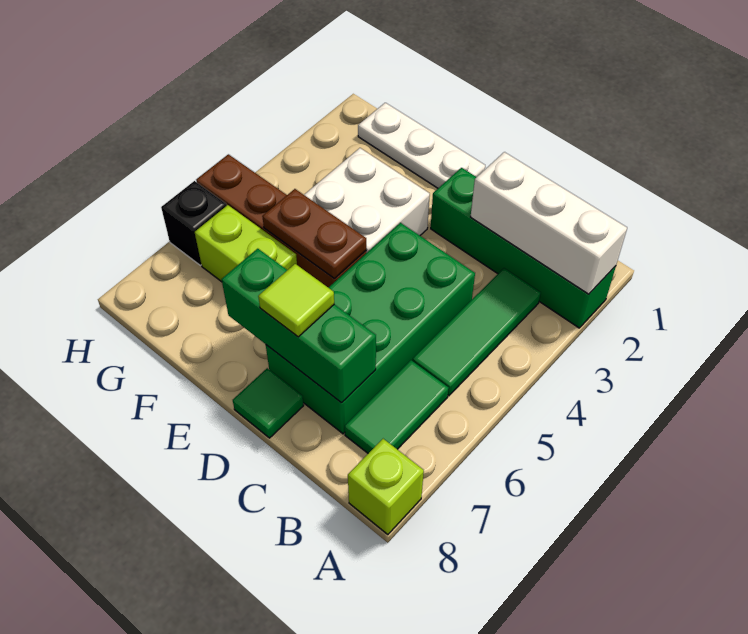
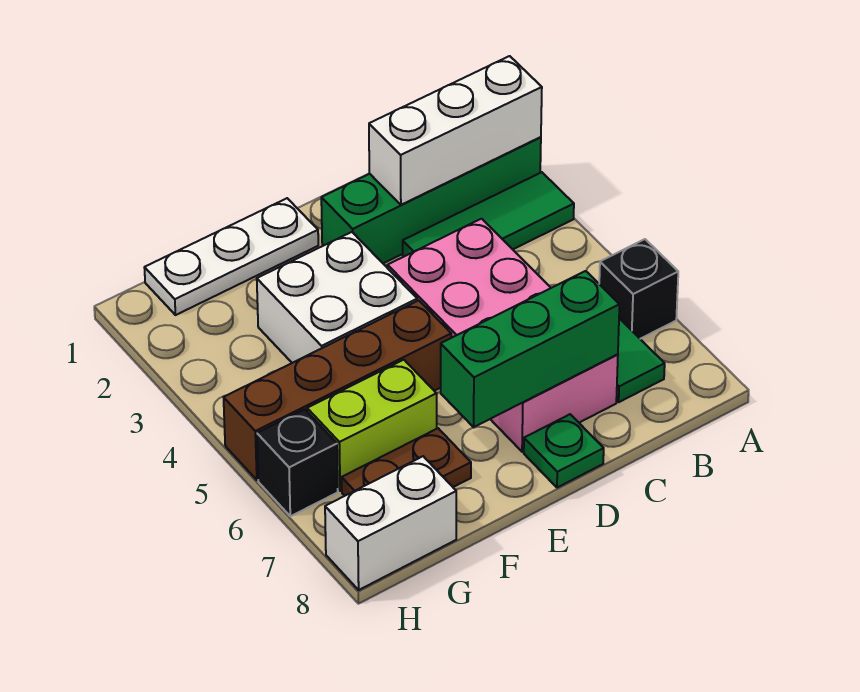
none -> black 1x1 brick [599,239,678,339]
lime 1x1 brick [348,439,424,535] -> none
green 1x3 tile [412,268,541,396] -> green 1x3 tile turned to [403,172,574,257]
green 2x4 brick [266,223,475,434] -> pink 2x4 brick [388,219,618,452]
lime 1x1 tile [258,264,334,337] -> none
green 1x1 tile [233,368,304,438] -> green 1x1 plate [524,414,604,488]
brown 1x2 plate [262,189,366,278] -> brown 1x2 plate moved to [342,428,471,496]
none -> white 1x2 brick [325,456,456,590]

